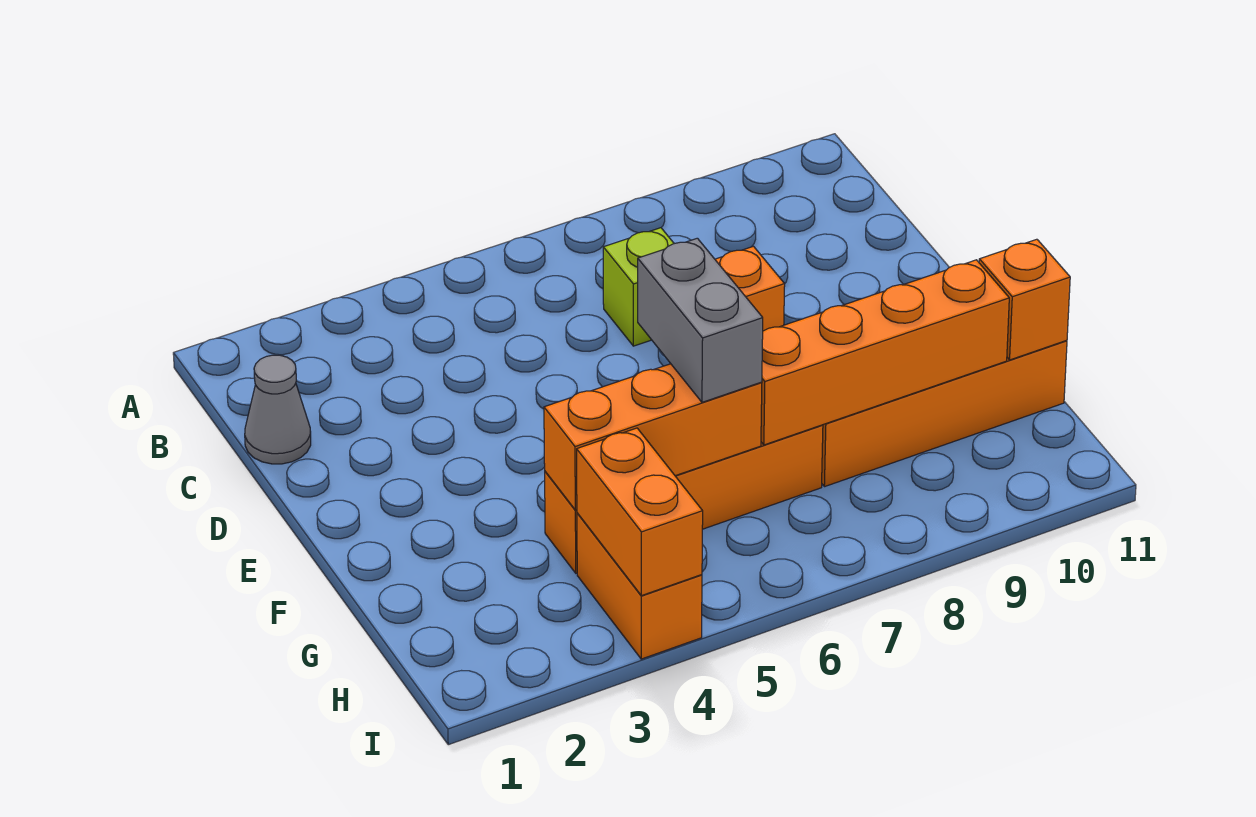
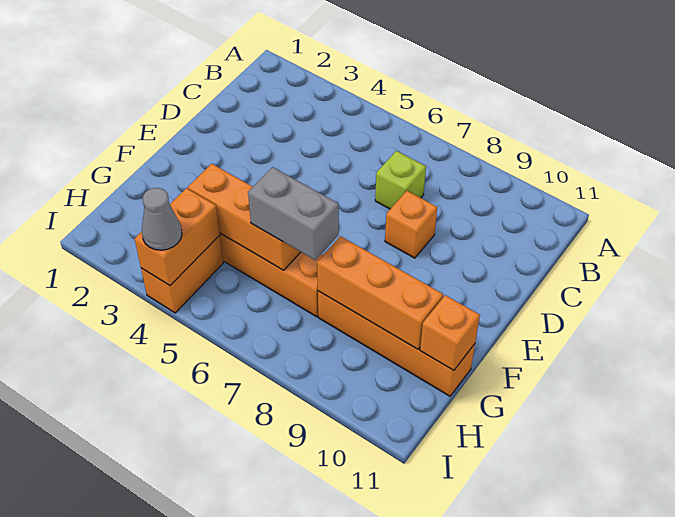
grey 1x1 cone [245,355,311,464] -> grey 1x1 cone moved to [142,188,182,250]
grey 1x2 brick [638,238,763,402] -> grey 1x2 brick turned to [248,167,339,260]
orange 1x4 brick [761,260,1009,445] -> orange 1x3 brick [317,236,443,349]

